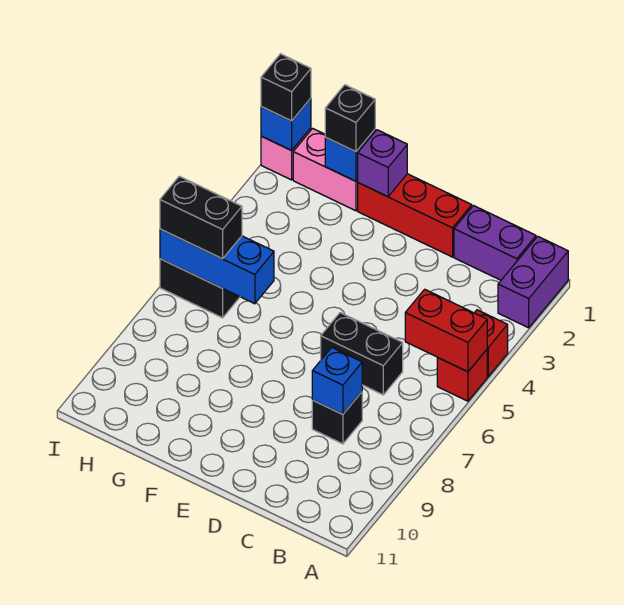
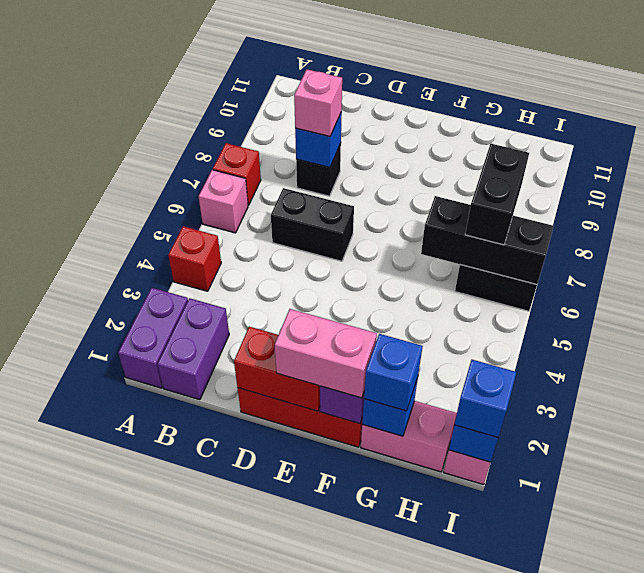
red 1x1 brick [437,350,487,401] -> red 1x1 brick moved to [213,143,261,205]
red 1x2 brick [405,289,487,372] -> red 1x2 brick moved to [234,327,320,411]
none -> pink 1x1 brick [199,170,248,233]
purple 1x2 brick [454,206,536,280] -> purple 1x2 brick turned to [157,298,229,400]
none -> pink 1x1 brick [294,69,342,136]
none -> pink 1x2 brick [275,309,377,398]
black 1x1 brick [325,85,375,152] -> blue 1x1 brick [364,334,423,411]
blue 1x3 brick [160,229,274,304] -> black 1x3 brick [421,196,553,285]
black 1x2 brick [160,176,242,259] -> black 1x2 brick turned to [465,144,529,245]
black 1x1 brick [261,54,311,121] -> blue 1x1 brick [454,360,516,437]

